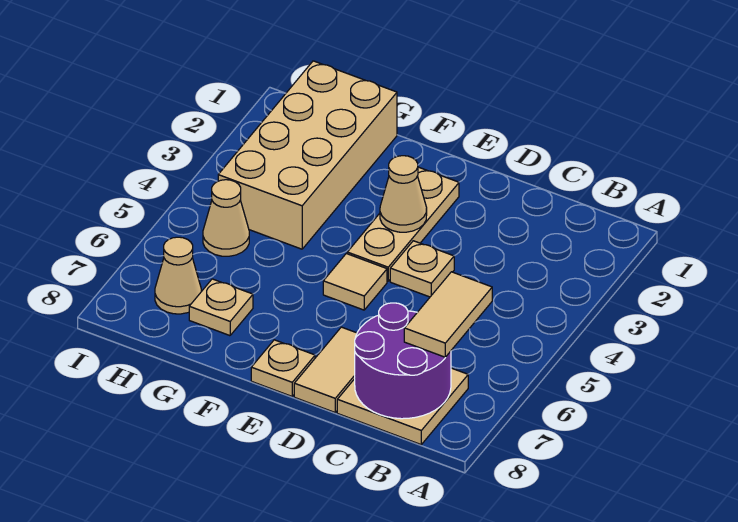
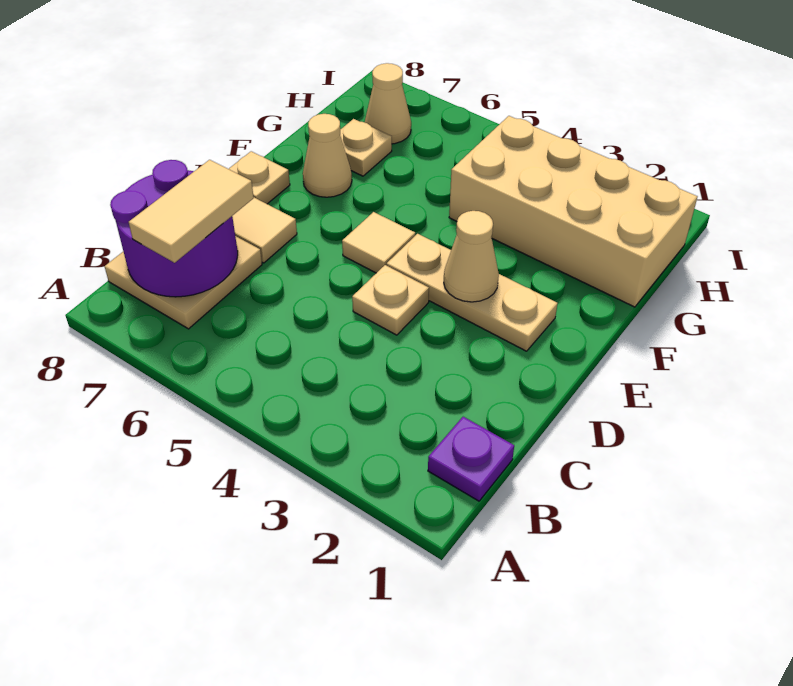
none -> purple 1x1 plate [428,417,514,501]
tan 1x2 tile [404,272,492,357] -> tan 1x2 tile turned to [129,160,254,263]
tan 1x1 cone [203,180,249,256] -> tan 1x1 cone moved to [303,114,352,197]

